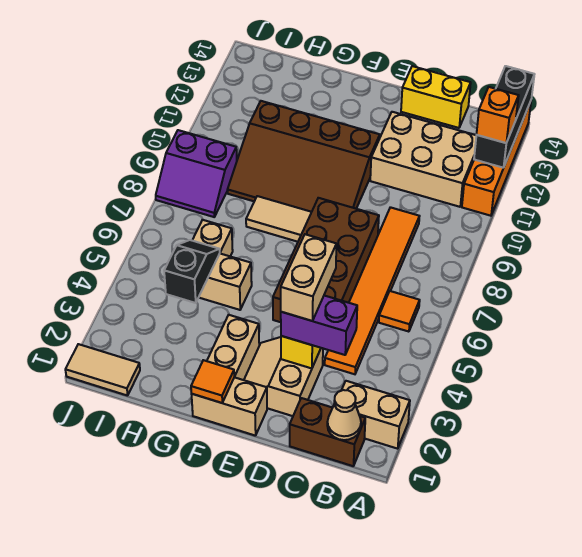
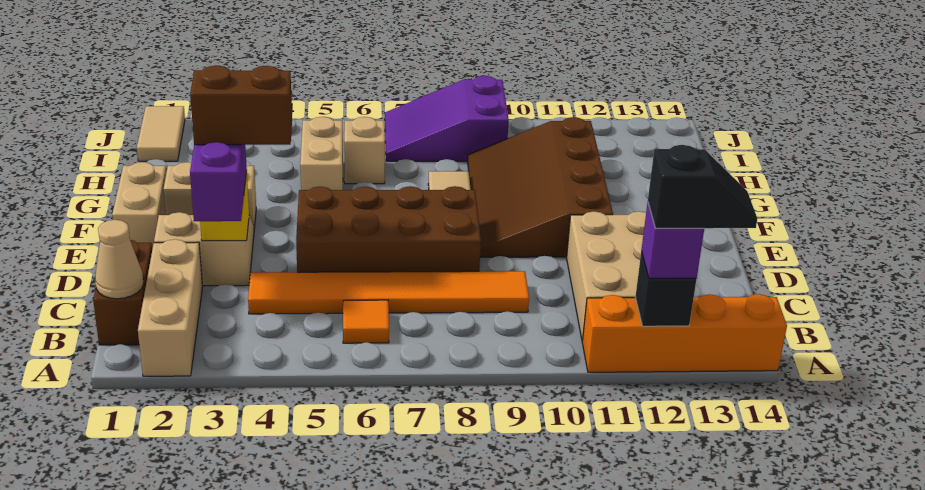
tan 1x2 brick [342,381,410,449] -> tan 1x3 brick [138,239,203,376]
black 1x3 brick [474,66,534,168] -> black 1x1 brick [635,251,697,326]
orange 1x1 brick [477,87,519,143] -> purple 1x1 brick [641,202,704,278]
yellow 1x2 brick [401,66,471,128] -> none
tan 1x2 brick [281,234,336,321] -> brown 1x2 brick [190,66,292,145]
orange 1x1 tile [191,360,234,403] -> none
black 1x2 slope [164,240,220,303] -> black 1x2 slope moved to [648,145,757,228]
purple 2x2 slope [156,130,237,217] -> purple 2x3 slope [385,76,509,161]

